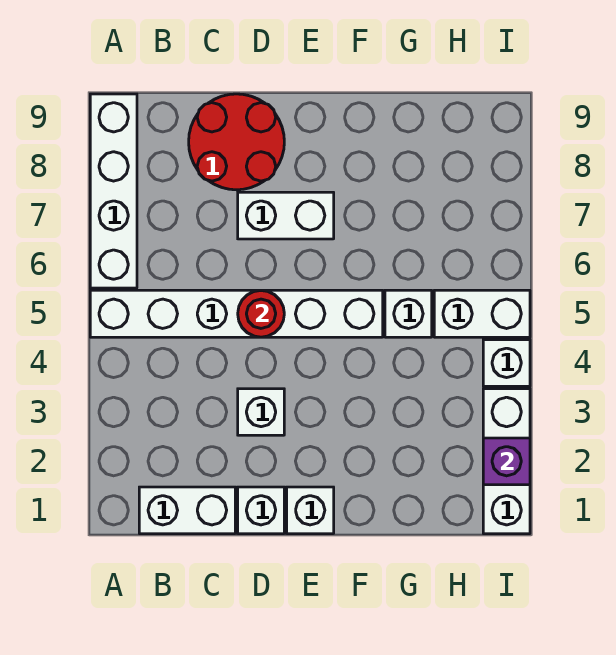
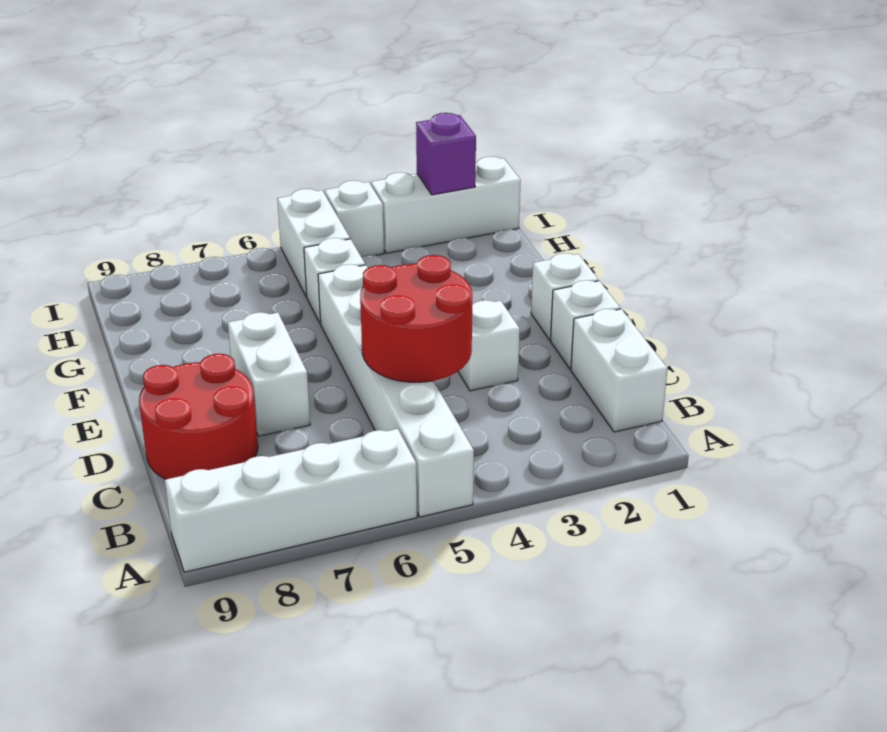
red 1x1 round brick [238,290,284,337] -> red 2x2 round brick [360,255,472,382]

